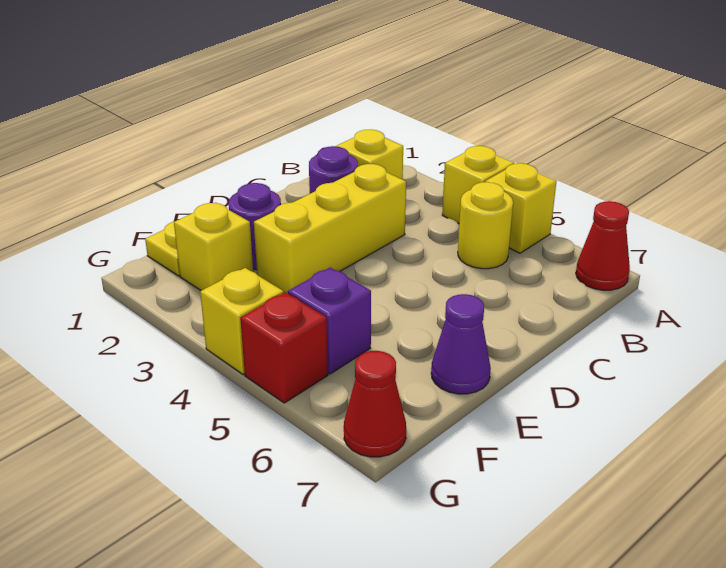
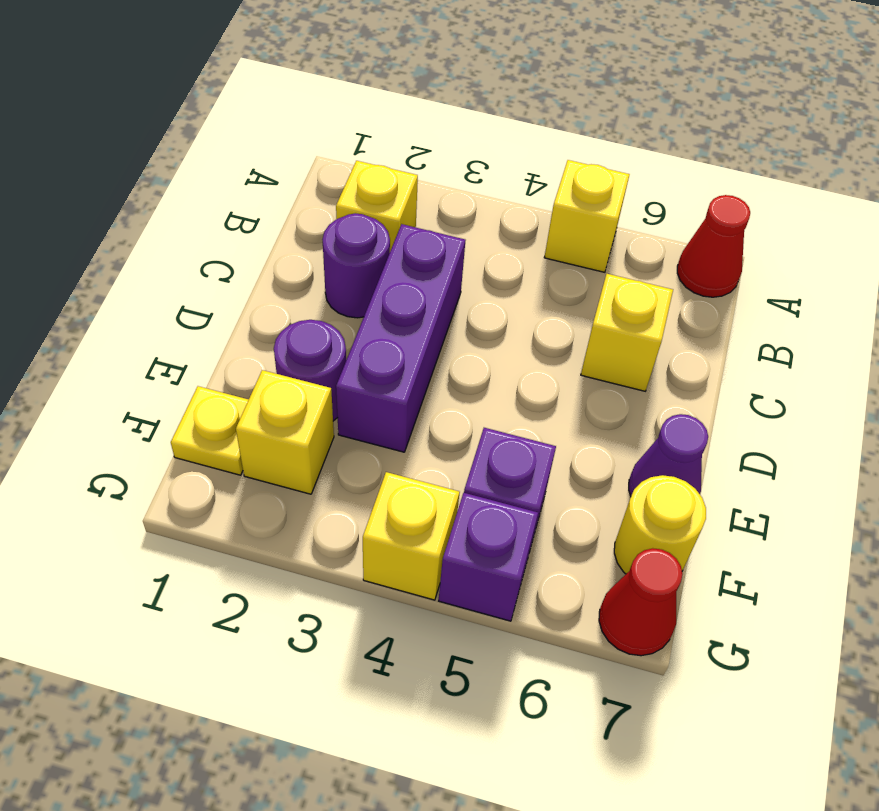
yellow 1x1 brick [442,146,514,223] -> yellow 1x1 brick moved to [581,274,673,391]
yellow 1x1 round brick [458,182,513,269] -> yellow 1x1 round brick moved to [614,475,706,574]
yellow 1x3 brick [254,164,406,293] -> purple 1x3 brick [336,224,465,452]
red 1x1 brick [240,292,328,403] -> purple 1x1 brick [439,493,538,621]

